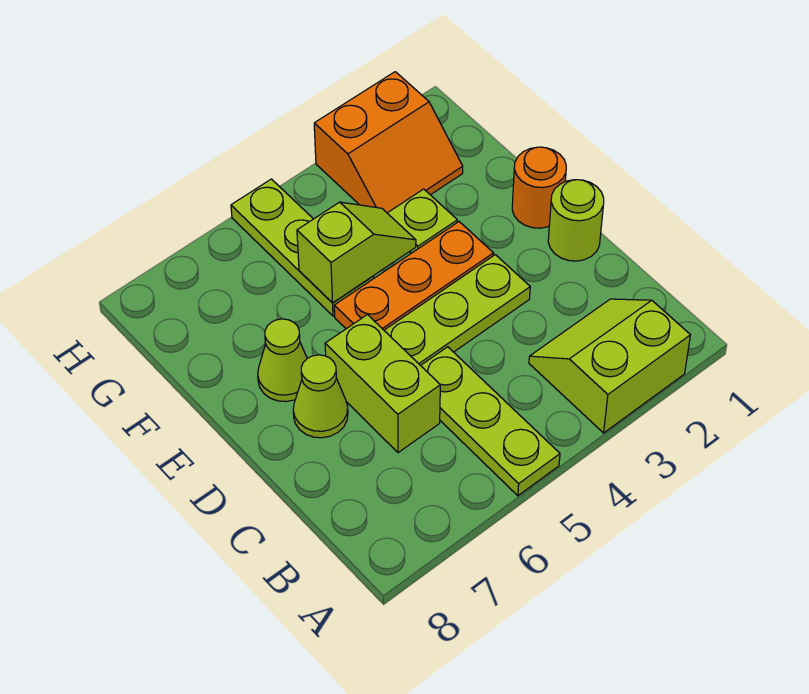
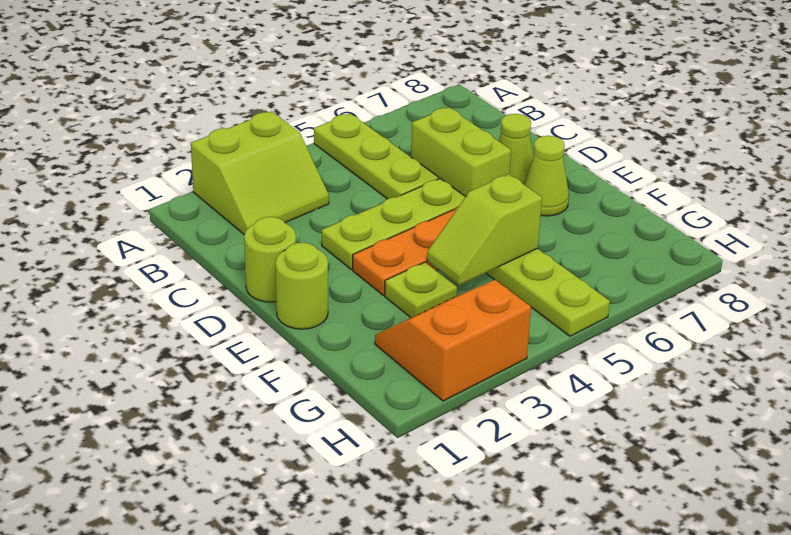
orange 1x1 round brick [512,147,566,228] -> lime 1x1 round brick [275,243,328,329]

